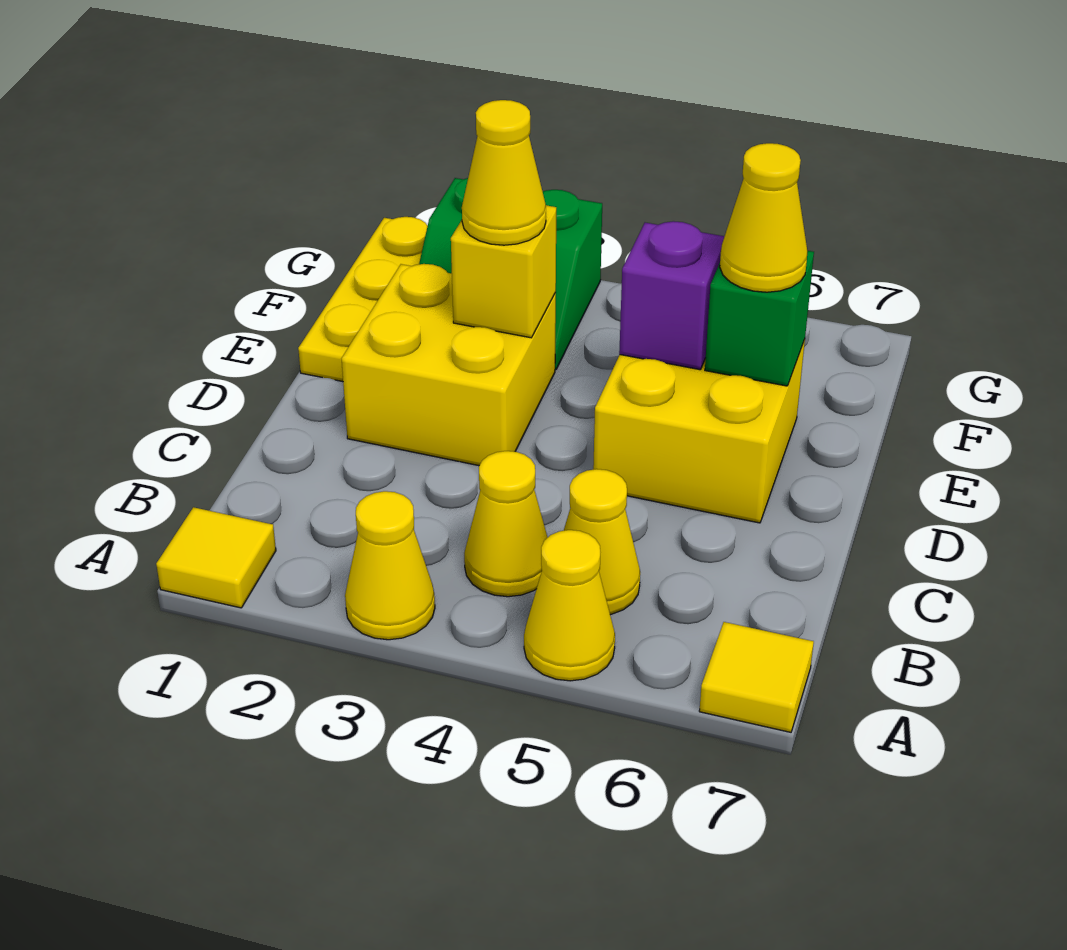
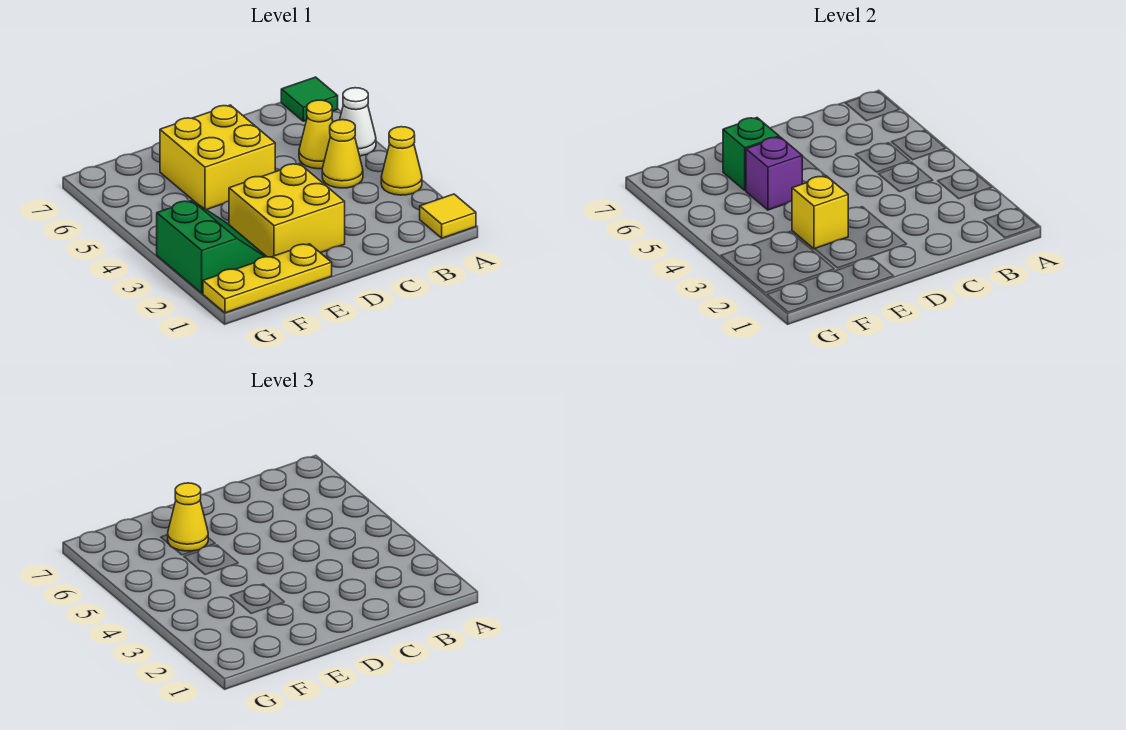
yellow 1x1 cone [524,530,615,681] -> white 1x1 cone [340,88,376,156]
yellow 1x1 tile [699,622,814,732] -> green 1x1 tile [281,77,338,121]
yellow 1x1 cone [462,100,546,245] -> none

